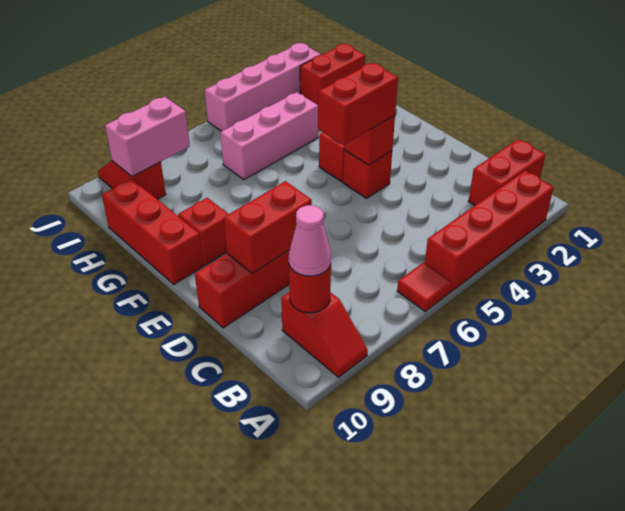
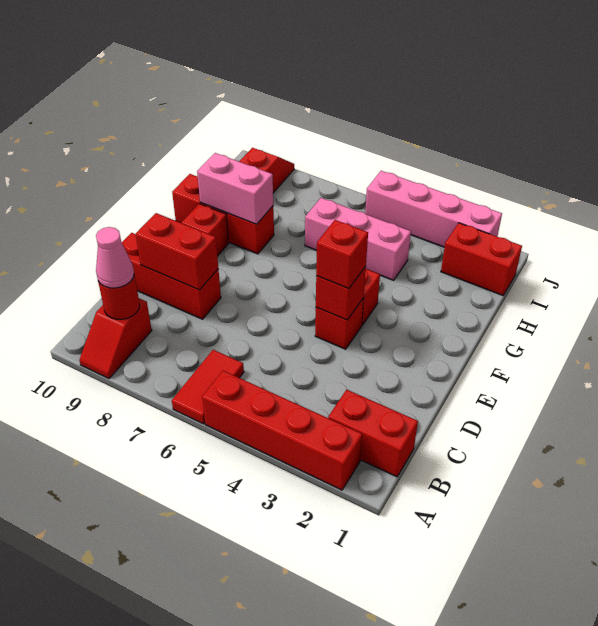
red 1x1 tile [397,262,452,311] -> red 1x2 tile [172,350,244,424]
red 1x2 brick [318,63,398,145] -> red 1x1 brick [316,220,368,289]
red 1x3 brick [102,179,203,284] -> red 1x3 brick turned to [172,174,274,254]
pink 1x2 brick [105,97,190,176] -> pink 1x2 brick moved to [197,153,273,224]

